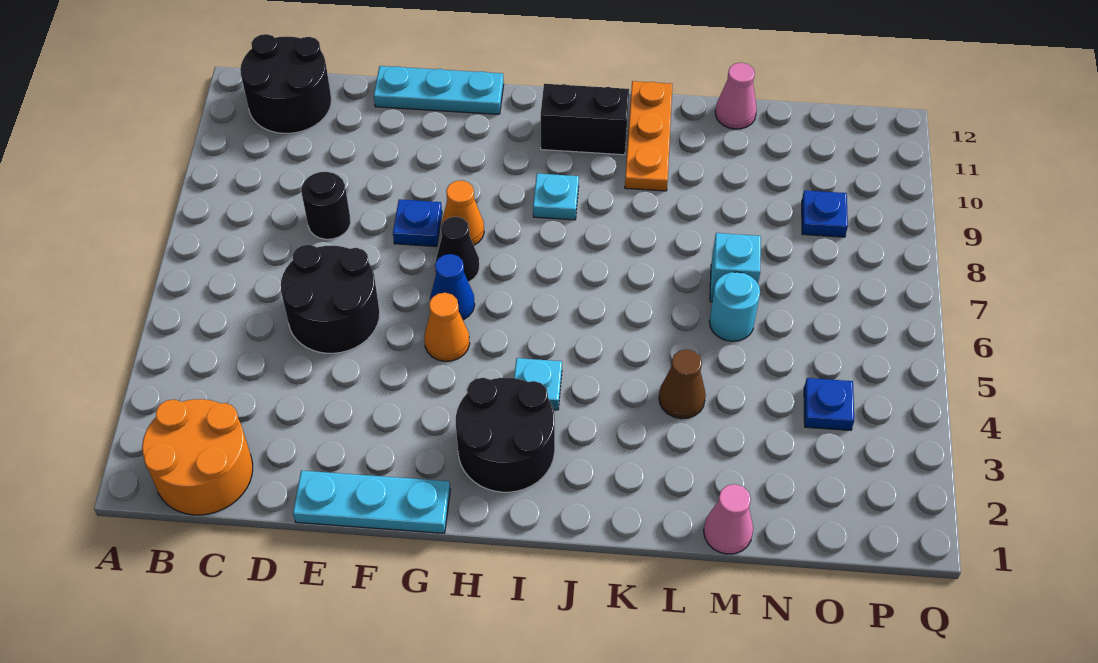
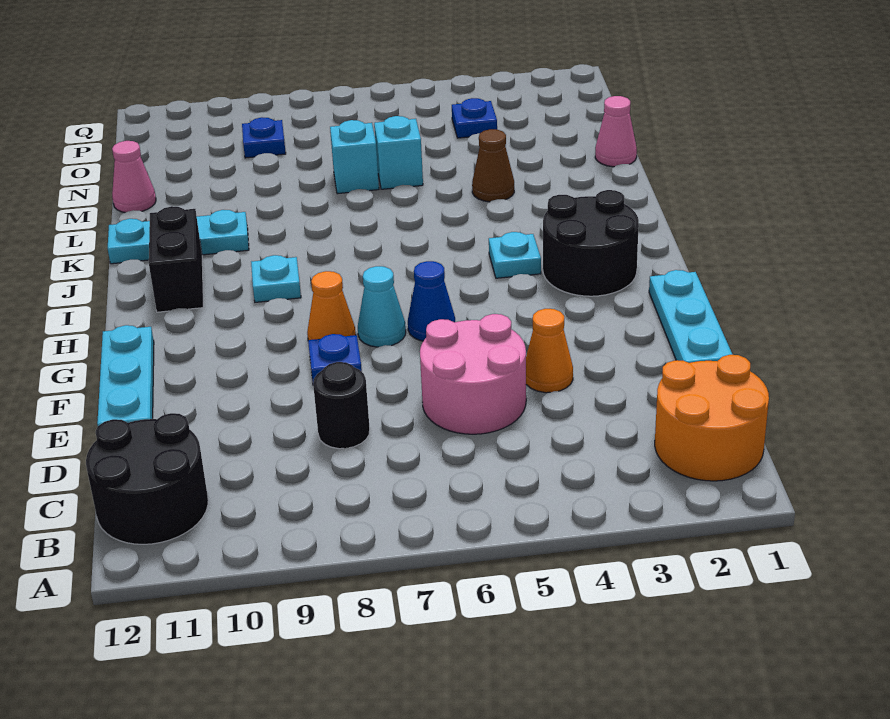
black 2x2 round brick [281,245,380,353] -> pink 2x2 round brick [420,314,526,434]
orange 1x1 cone [424,293,470,361] -> orange 1x1 cone moved to [526,309,573,393]
black 1x1 cone [436,217,479,282] -> cyan 1x1 cone [358,266,406,347]
orange 1x3 plate [625,81,672,191] -> cyan 1x3 plate [108,210,249,264]
cyan 1x1 round brick [709,272,760,341] -> cyan 1x1 brick [374,116,423,189]

